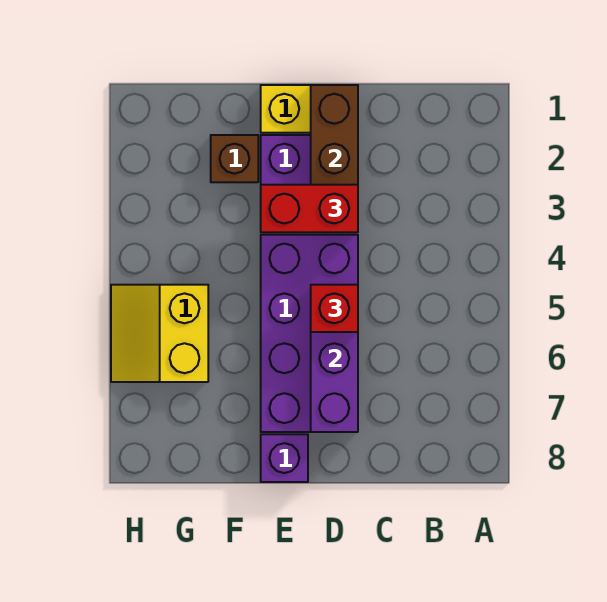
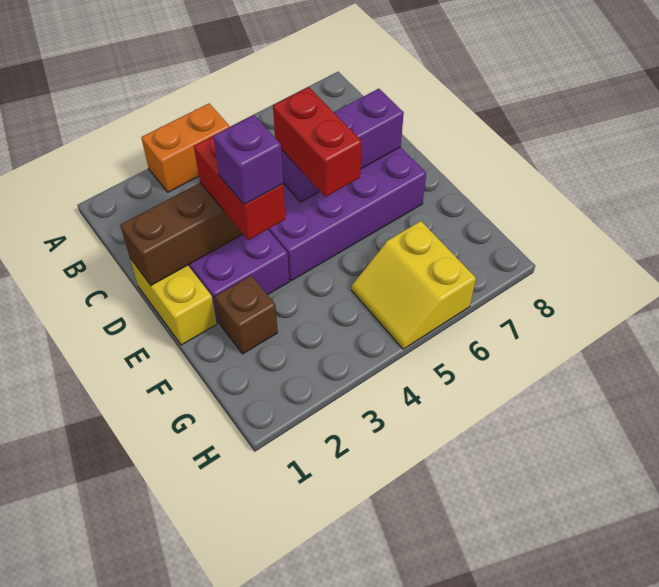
none -> orange 1x2 brick [141,103,230,192]
red 1x1 brick [311,285,358,332] -> red 1x2 brick [273,87,362,197]
purple 1x1 brick [261,434,308,482] -> purple 1x1 brick moved to [213,115,283,205]
yellow 2x2 slope [111,285,208,382] -> yellow 2x2 slope turned to [352,221,476,349]

